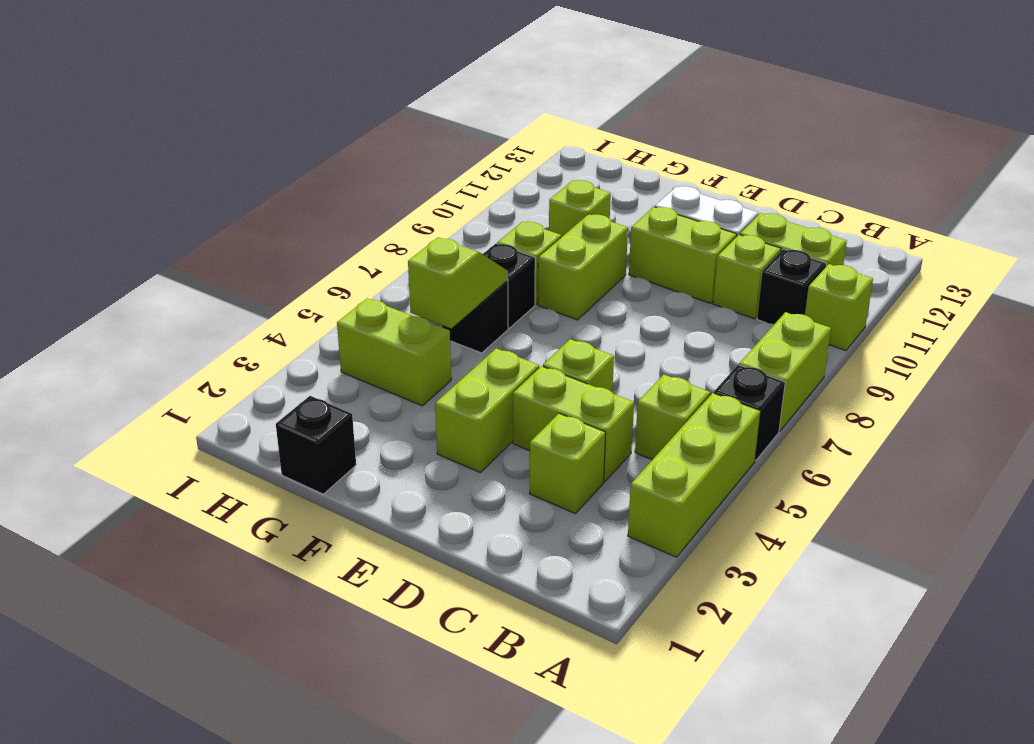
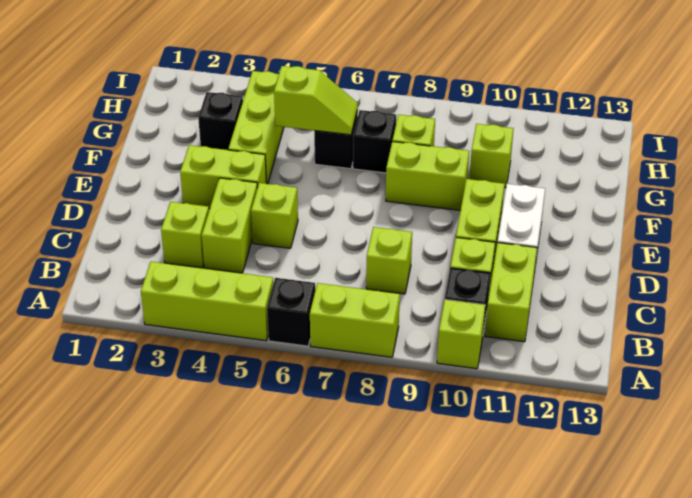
lime 1x1 brick [635,375,710,460] -> lime 1x1 brick moved to [366,227,412,294]
black 1x1 brick [276,396,356,494] -> black 1x1 brick moved to [198,92,243,150]
lime 1x2 brick [337,298,451,406] -> lime 1x3 brick [228,71,284,184]

